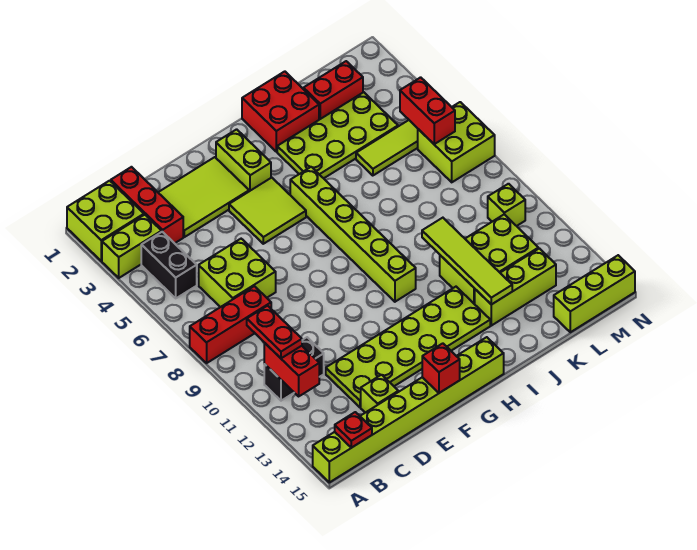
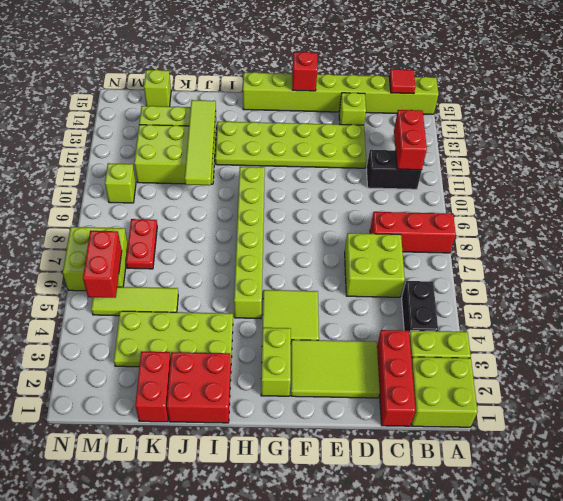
red 1x2 plate [247,306,302,358] -> red 1x2 plate moved to [126,219,157,269]
red 1x1 plate [335,412,372,448] -> red 1x1 tile [389,69,415,94]
red 1x2 brick [304,61,363,120] -> red 1x2 brick turned to [135,352,171,422]
lime 1x3 brick [554,255,635,332] -> lime 1x1 brick [144,70,171,107]

